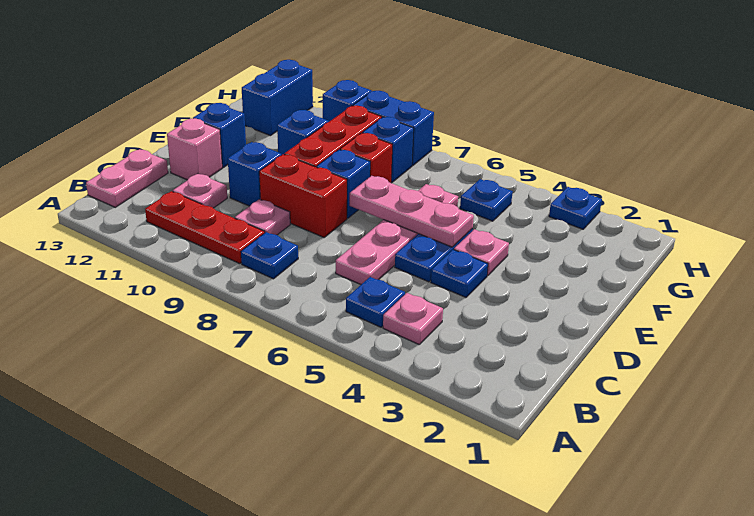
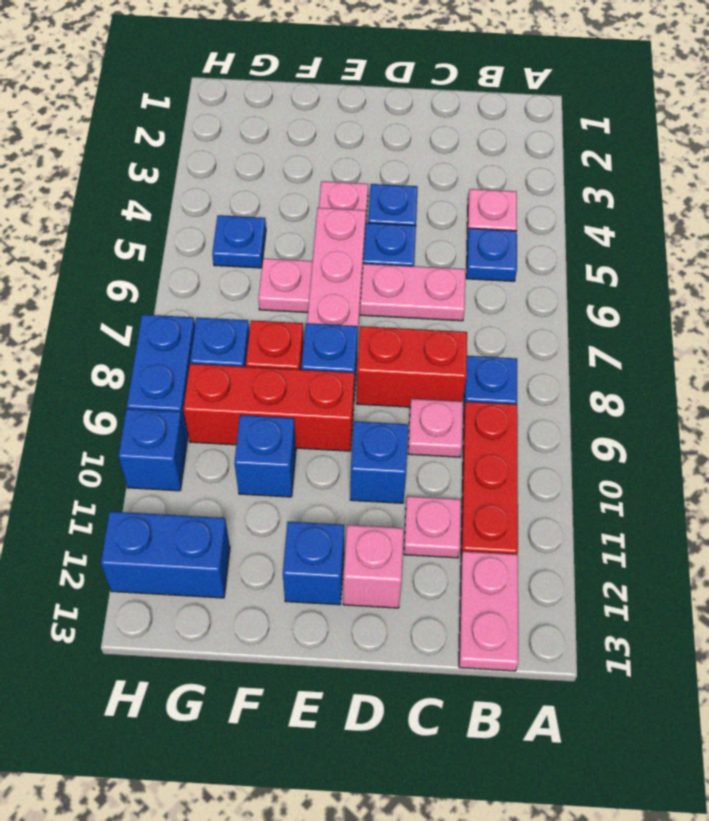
pink 1x2 plate [86,149,168,207] -> pink 1x2 plate turned to [459,551,518,671]
red 1x2 brick [259,154,347,237] -> red 1x2 brick turned to [357,326,467,407]
blue 1x1 plate [549,187,602,229] -> none

